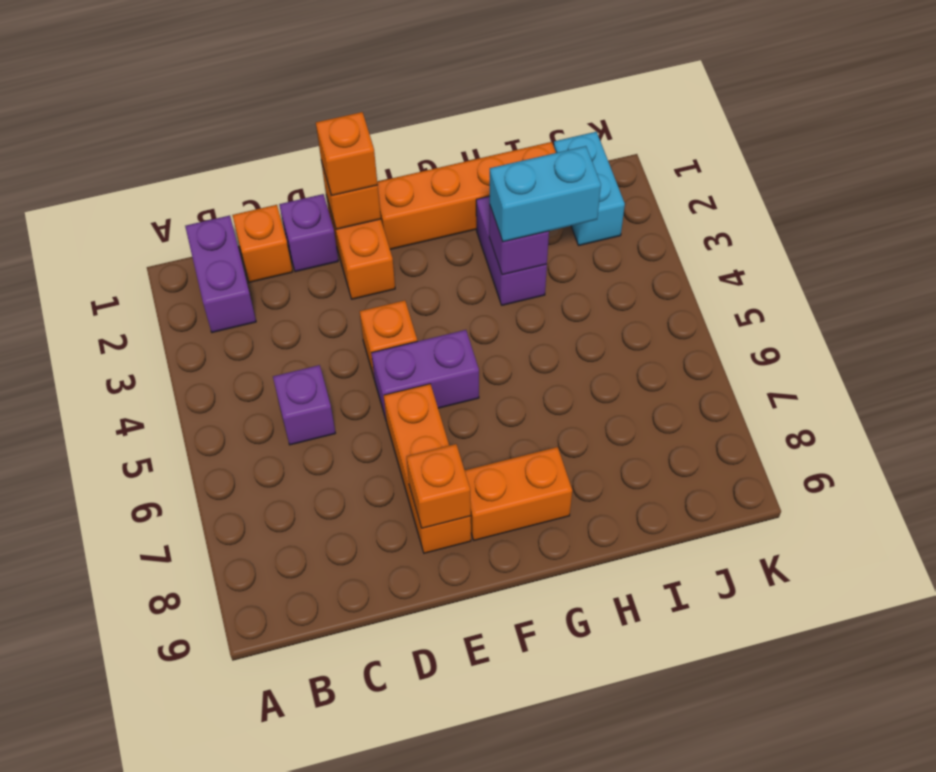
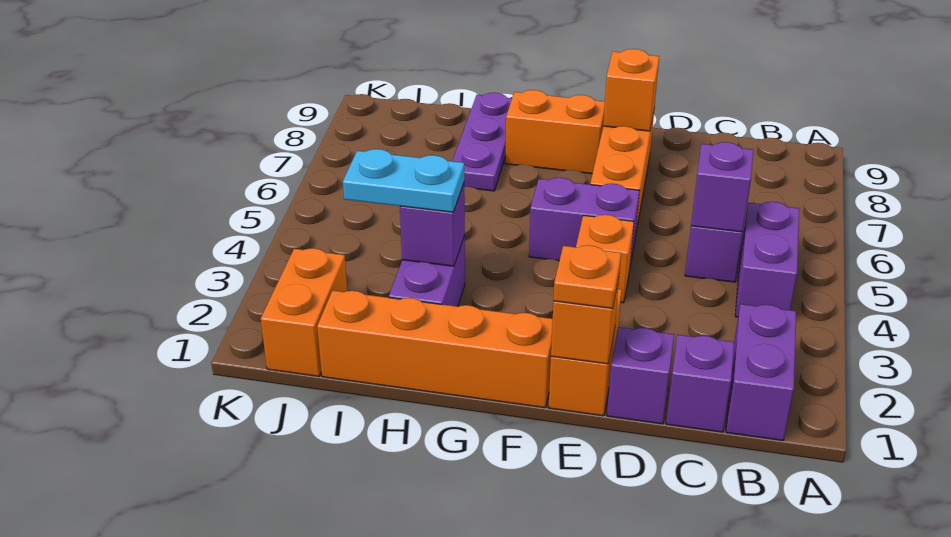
none -> purple 1x2 brick [735,202,799,317]
orange 1x1 brick [232,205,292,282] -> purple 1x1 brick [666,335,734,432]
none -> purple 1x1 brick [691,142,753,232]
orange 1x1 brick [316,112,378,196] -> orange 1x1 plate [553,245,621,309]
cyan 1x2 brick [490,146,601,242] -> cyan 1x2 plate [343,149,464,212]
none -> purple 1x3 plate [452,93,512,191]
cyan 1x2 brick [554,132,625,245] -> orange 1x2 brick [261,248,347,376]

